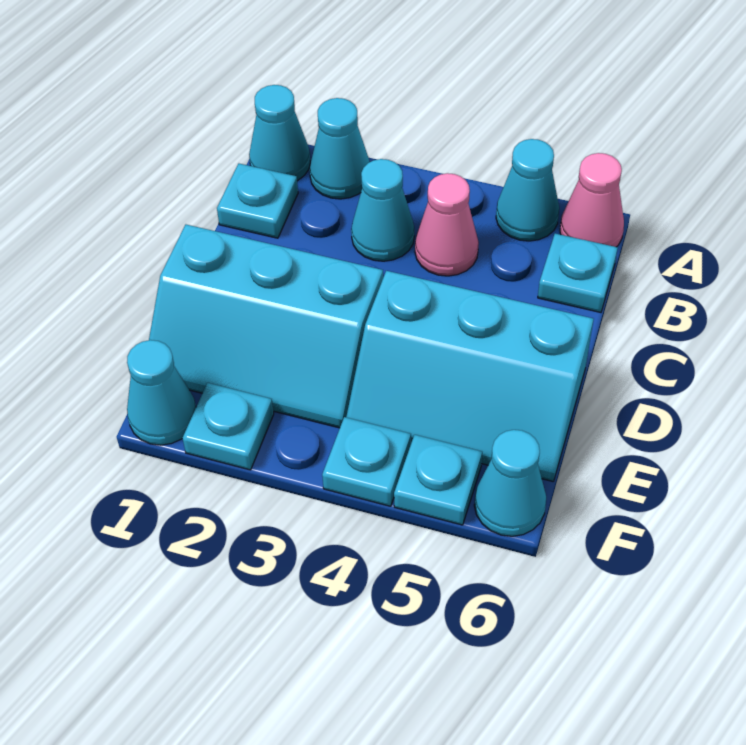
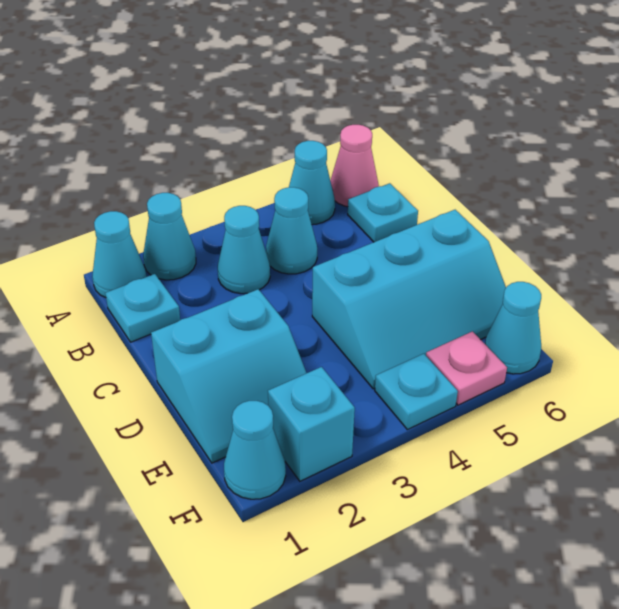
pink 1x1 cone [415,173,479,276] -> cyan 1x1 cone [266,187,317,274]
cyan 2x3 slope [149,225,383,428] -> cyan 2x2 slope [151,289,306,463]
cyan 1x1 plate [182,383,274,470] -> cyan 1x1 brick [268,367,355,481]
cyan 1x1 plate [394,435,482,525] -> pink 1x1 plate [426,331,507,405]

